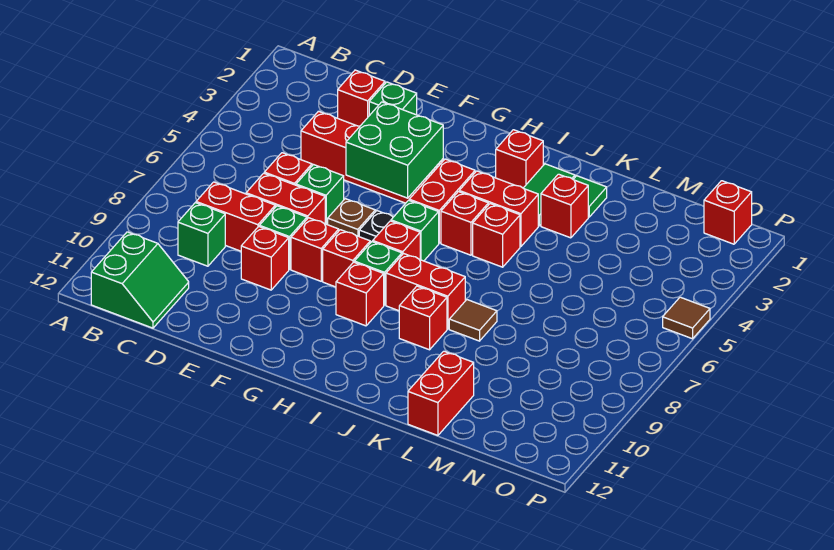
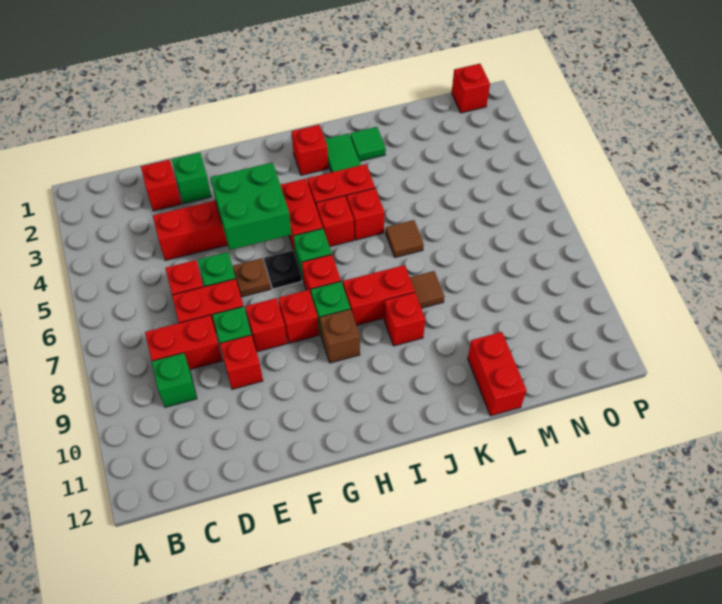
green 2x2 slope [91,232,189,328] -> none
red 1x1 brick [336,262,384,326] -> brown 1x1 brick [320,309,360,363]
red 1x1 brick [541,174,588,238] -> none
brown 1x1 tile [663,297,710,339] -> brown 1x1 tile moved to [386,220,424,258]

